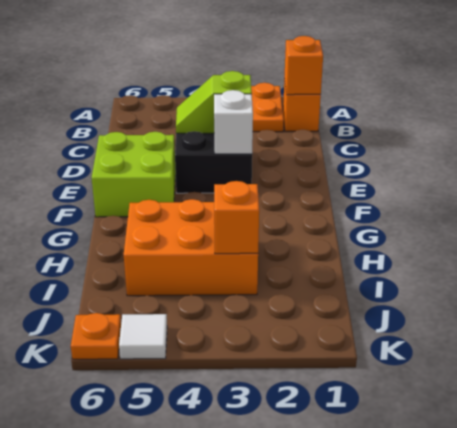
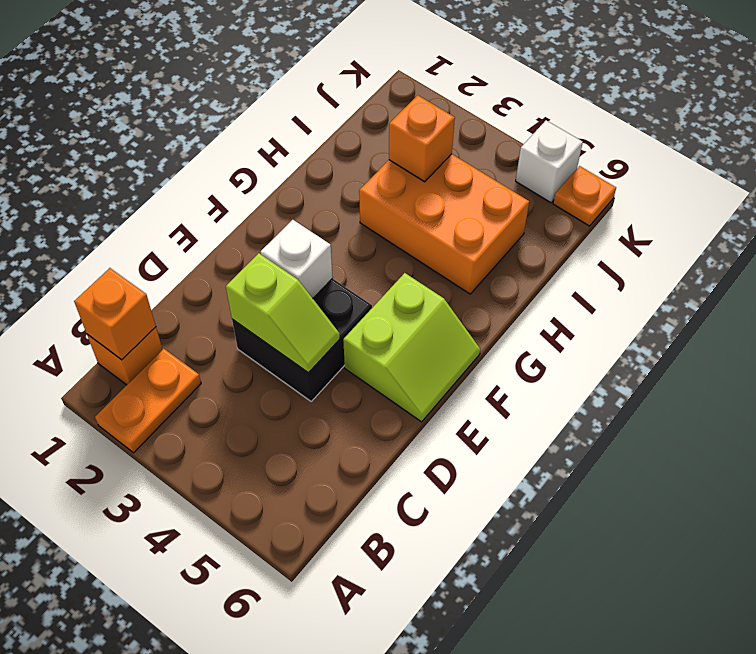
lime 2x2 brick [92,132,176,217] -> lime 2x2 slope [343,273,480,422]
white 1x1 tile [119,314,167,359] -> white 1x1 brick [516,120,583,203]

